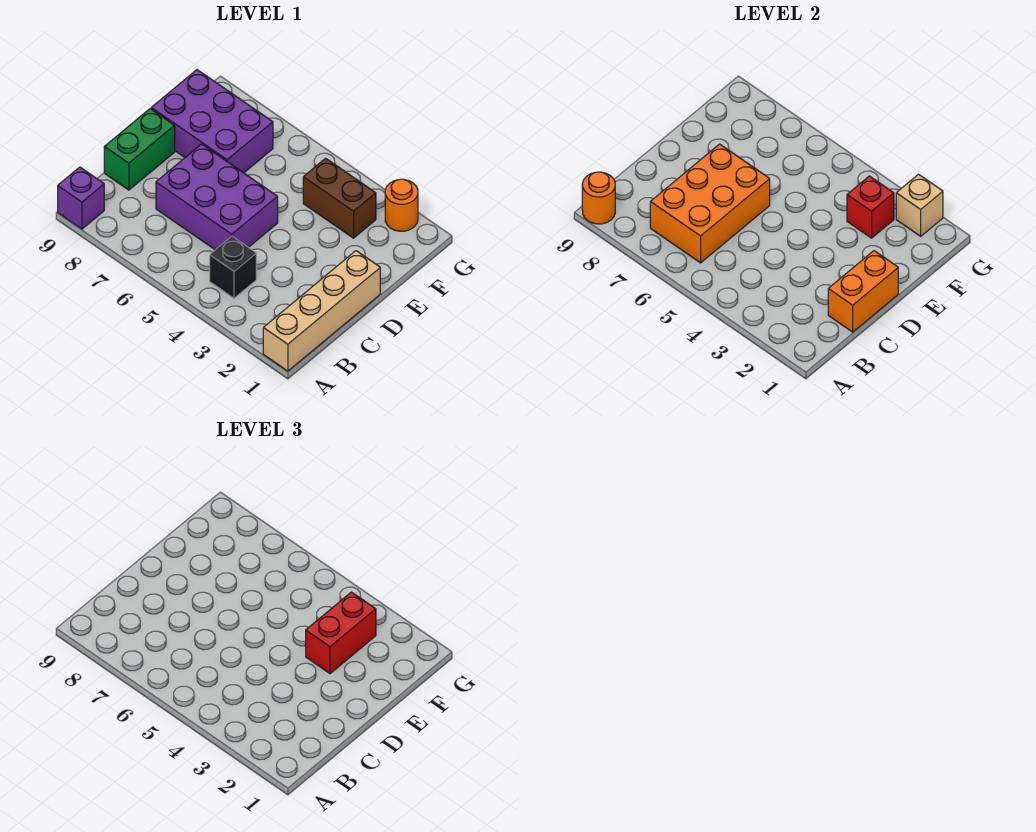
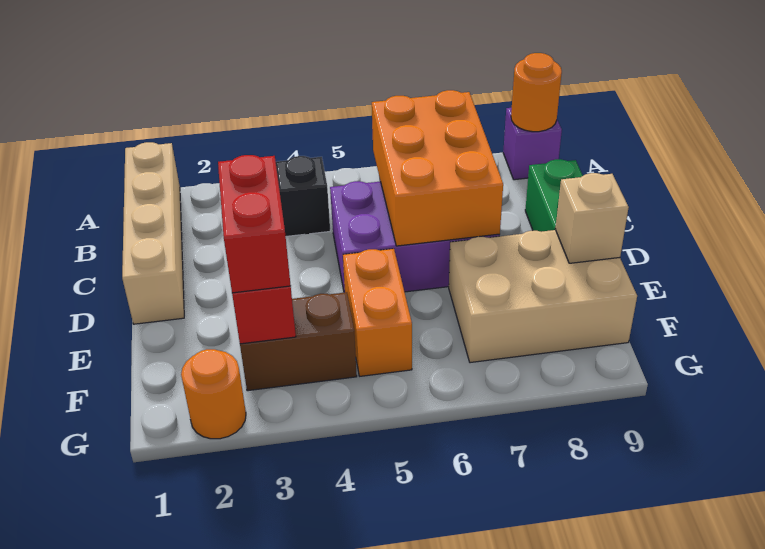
orange 1x2 brick [828,251,898,332] -> orange 1x2 brick moved to [343,249,412,376]
purple 2x3 brick [151,70,273,173] -> tan 2x3 brick [449,230,637,363]
tan 1x1 brick [896,174,943,236] -> tan 1x1 brick moved to [555,173,629,263]

